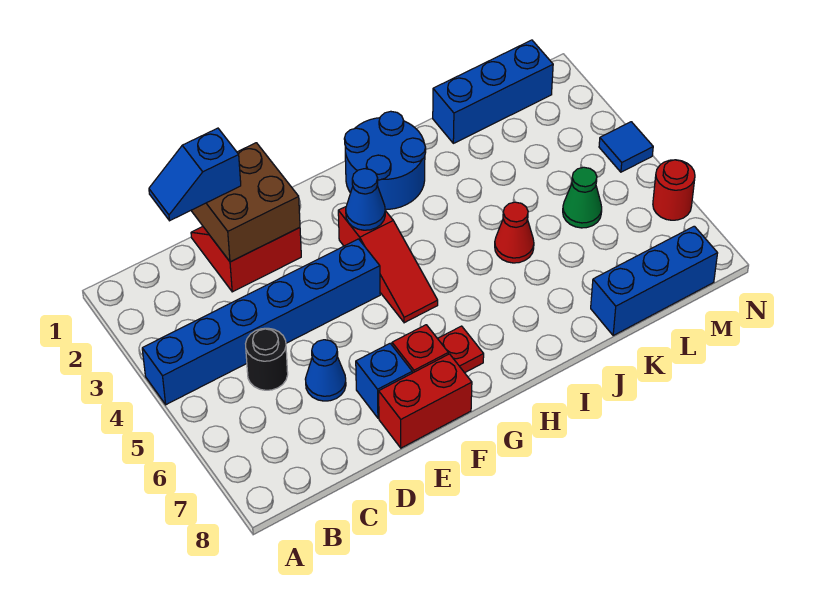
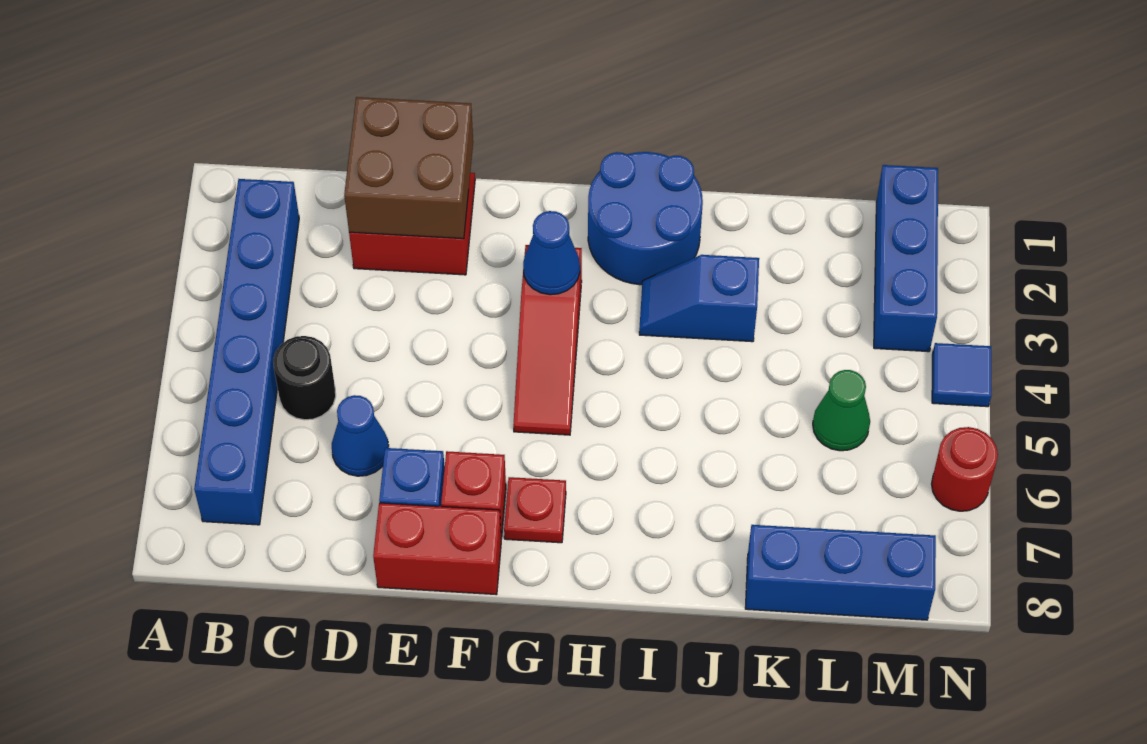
blue 1x6 brick [142,239,380,405] -> blue 1x6 brick turned to [194,179,299,525]
blue 1x2 slope [149,128,241,221] -> blue 1x2 slope moved to [639,255,759,342]
red 1x1 cone [495,202,534,263] -> none
blue 1x3 brick [433,40,553,143] -> blue 1x3 brick turned to [874,165,938,352]

